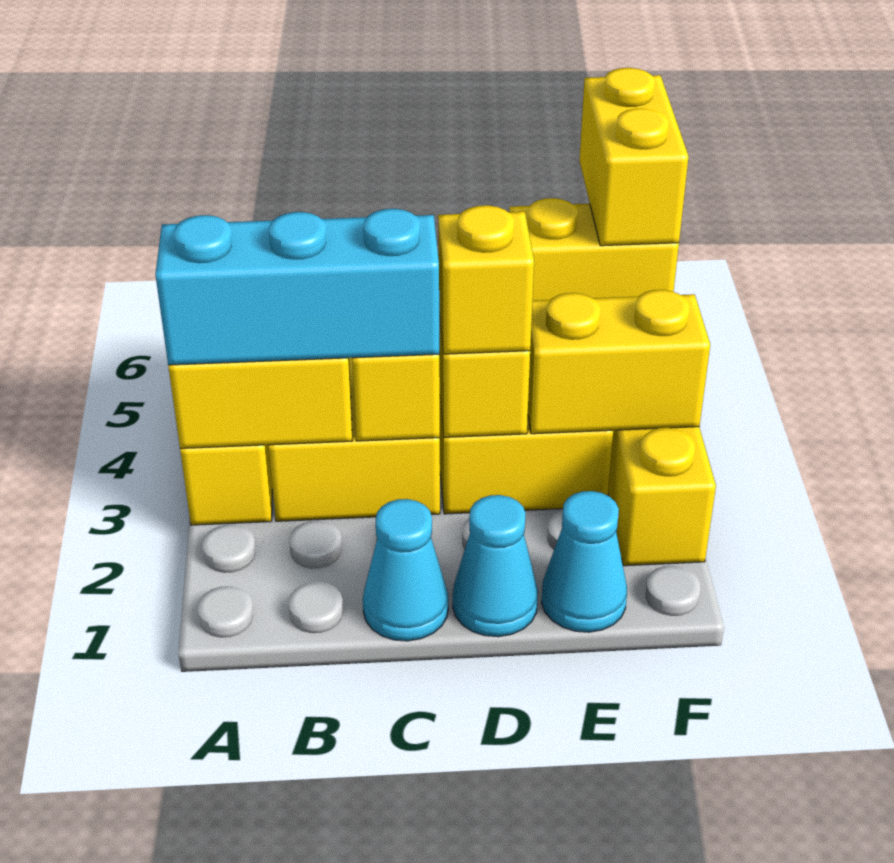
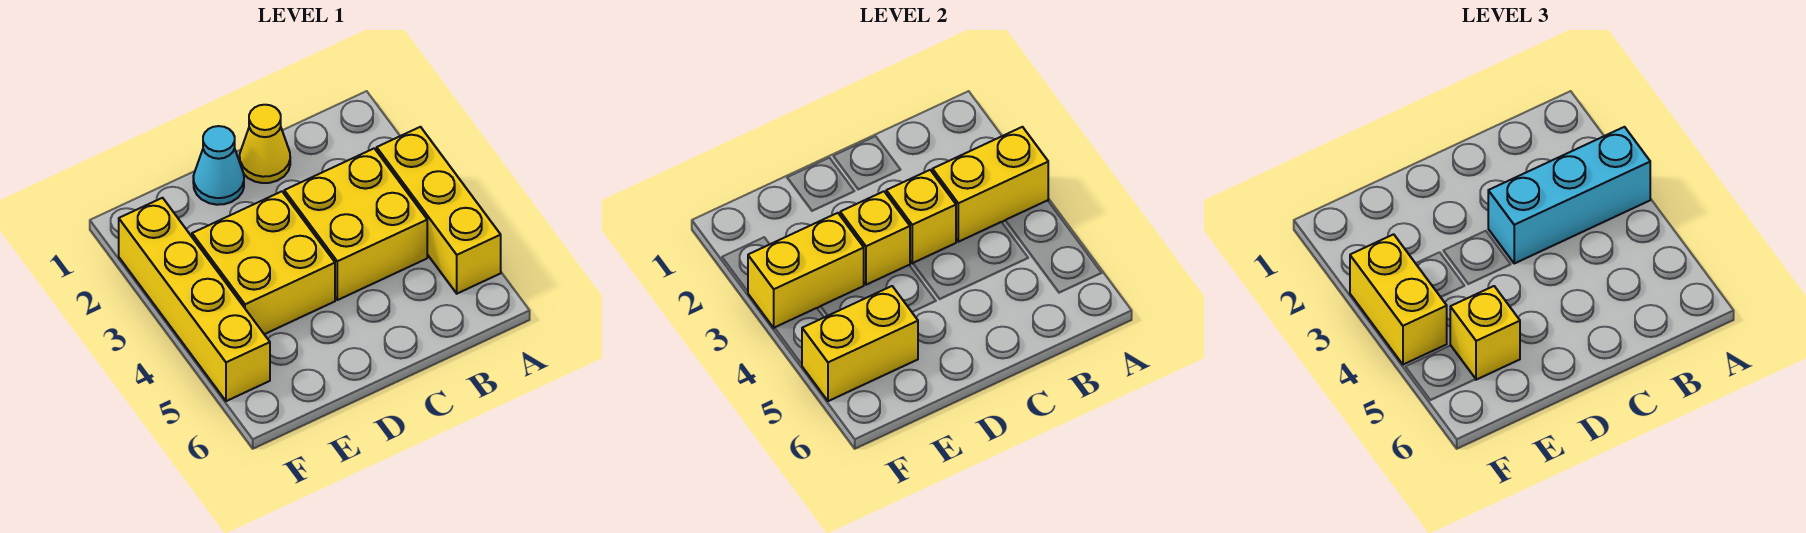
cyan 1x1 cone [363,499,448,641] -> yellow 1x1 cone [240,105,290,183]
yellow 1x1 brick [438,205,534,354] -> yellow 1x1 brick moved to [1450,286,1520,380]
cyan 1x1 cone [542,491,627,632] -> none
yellow 1x2 brick [579,68,689,246] -> yellow 1x2 brick moved to [1350,234,1447,365]

